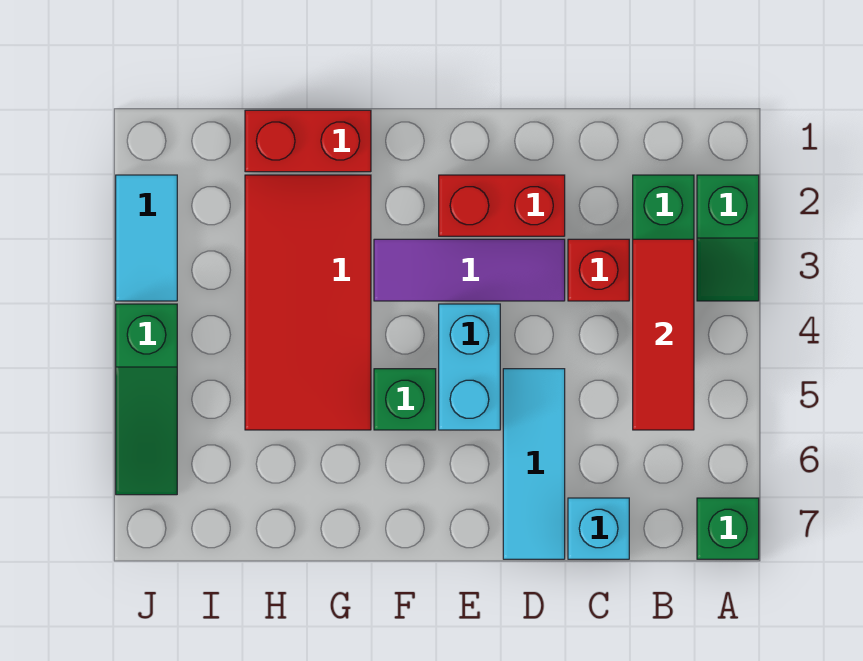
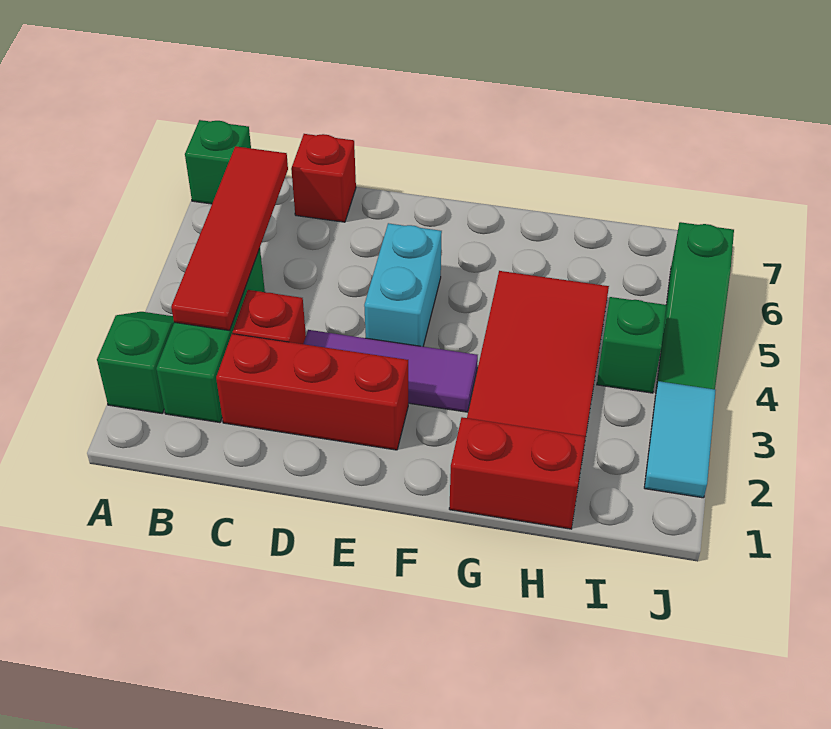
red 1x3 tile [633,239,694,430] -> red 1x4 tile [171,146,288,331]
cyan 1x1 brick [568,498,629,559] -> red 1x1 brick [291,134,356,222]
red 1x2 brick [439,175,565,236] -> red 1x3 brick [216,334,408,450]
cyan 1x3 tile [503,369,565,559] -> none
green 1x1 brick [374,369,436,430] -> green 1x1 brick moved to [597,297,666,393]
green 1x3 slope [116,304,177,495] -> green 1x3 slope turned to [656,222,734,389]

